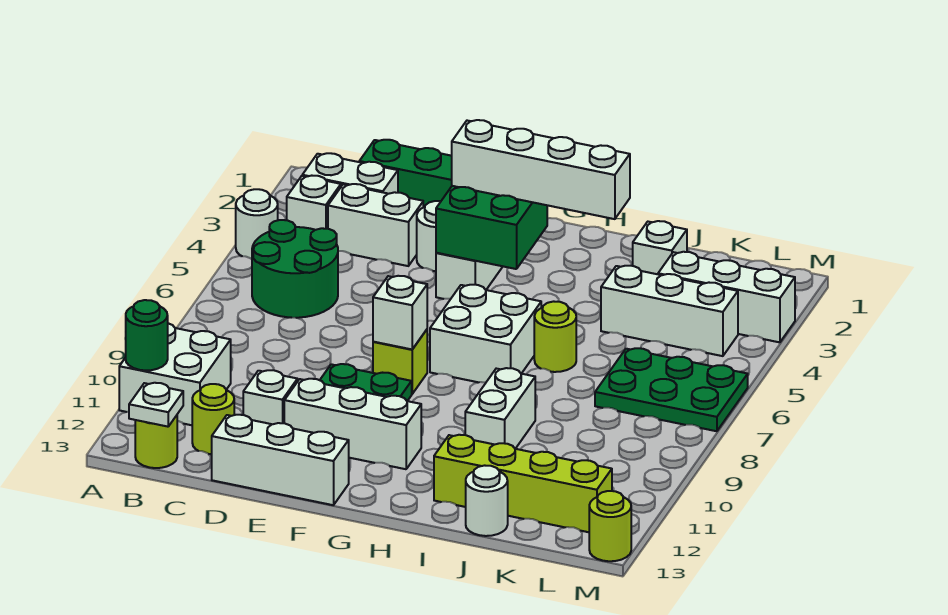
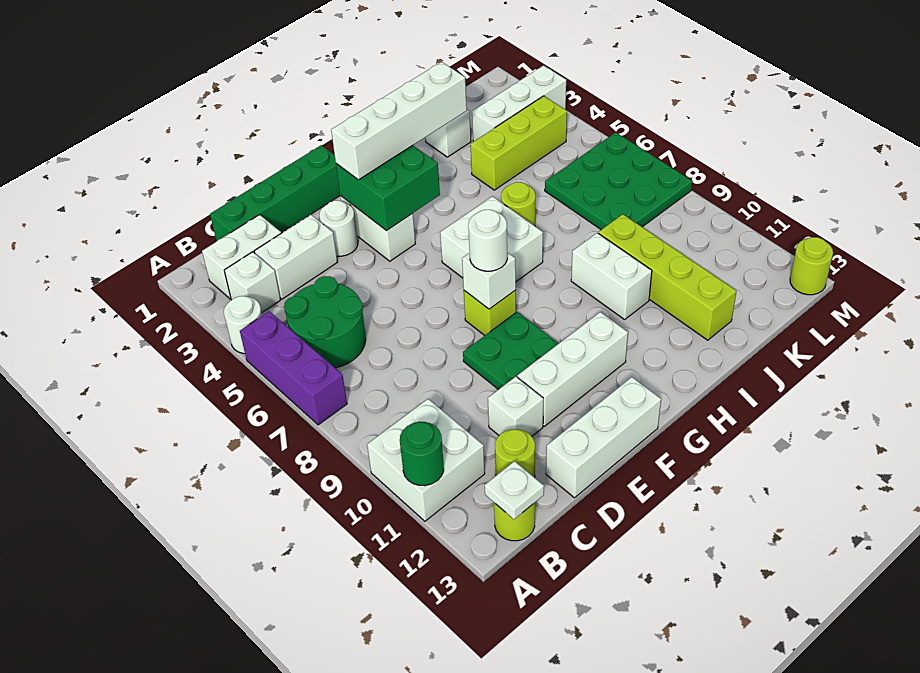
none -> purple 1x3 brick [240,311,347,425]
lime 1x4 brick [434,435,612,532] -> lime 1x4 brick turned to [598,214,736,340]
white 1x3 brick [601,266,738,356] -> lime 1x3 brick [471,96,567,190]
white 1x1 round brick [466,465,508,536] -> white 1x1 round brick moved to [468,210,507,271]
green 2x3 plate [595,348,748,431] -> green 3x3 plate [545,132,692,230]

